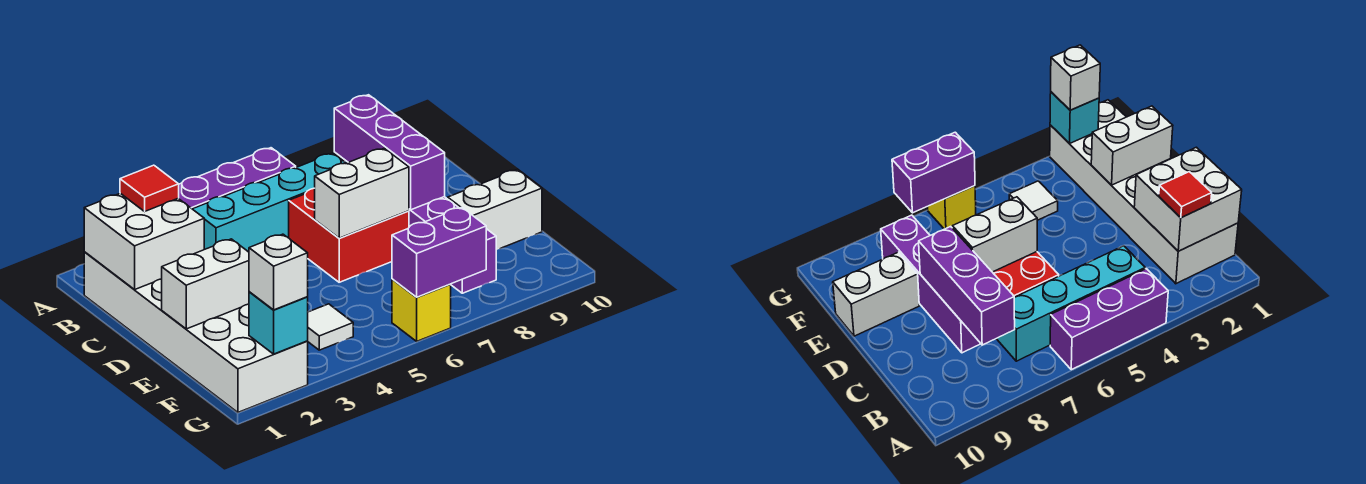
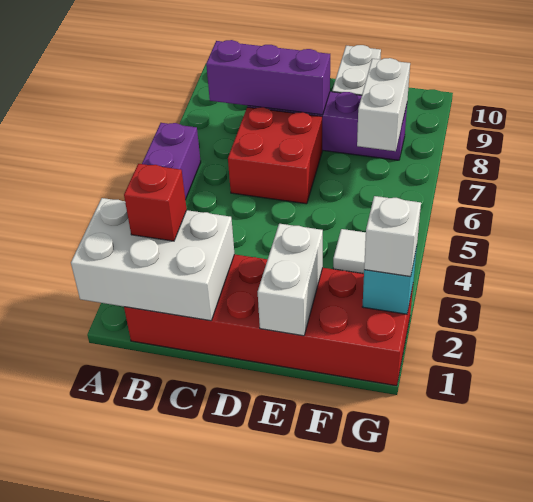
white 2x6 brick [84,252,308,412] -> red 2x6 brick [124,254,413,386]
white 2x2 brick [84,193,204,289] -> white 2x3 brick [71,198,234,321]
red 1x1 tile [120,165,179,211] -> red 1x1 brick [124,164,187,241]
cyan 1x4 brick [193,153,346,252] -> none
white 1x2 brick [315,148,409,238] -> white 1x2 brick moved to [357,58,410,151]
yellow 1x1 brick [392,279,451,341] -> none
purple 1x2 brick [392,207,486,297] -> none

